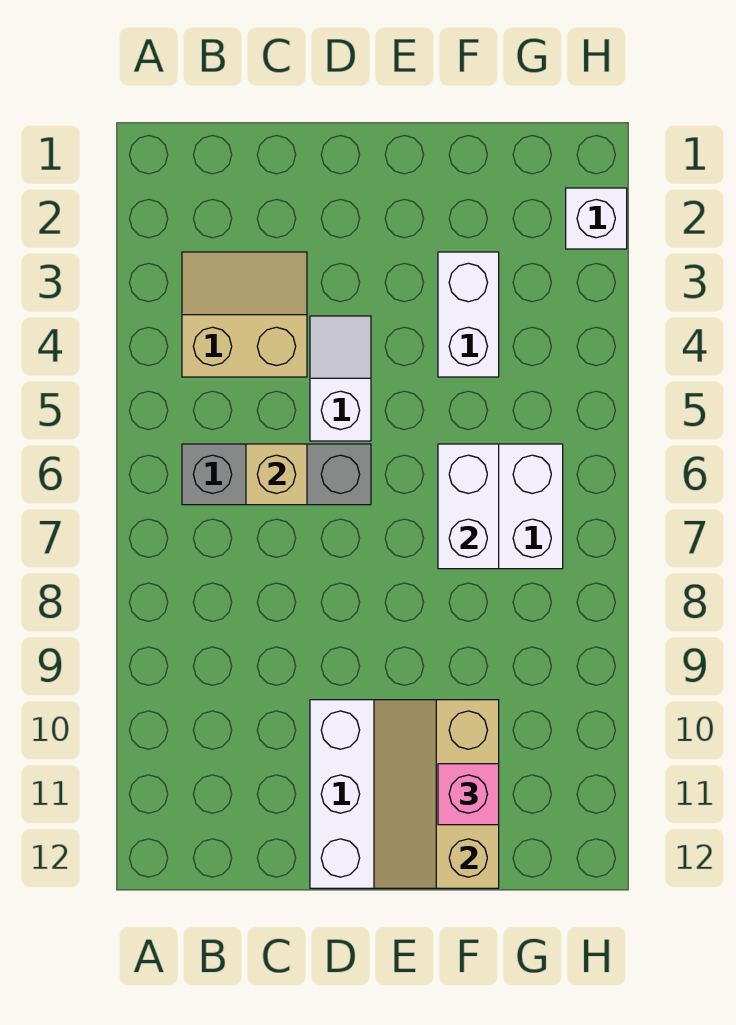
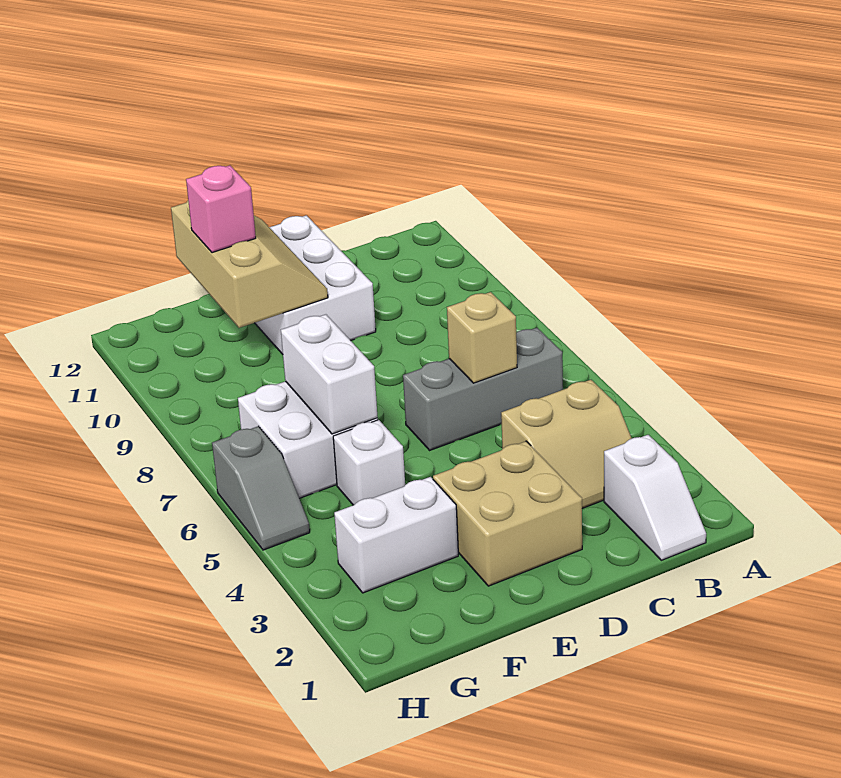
none -> tan 2x2 brick [433,441,582,586]
white 1x2 slope [310,316,371,441] -> white 1x2 slope moved to [604,435,706,560]
white 1x2 brick [438,252,499,377] -> white 1x2 brick turned to [334,477,458,593]
white 1x1 brick [566,188,627,249] -> white 1x1 brick moved to [333,420,405,505]
none -> grey 1x2 slope [212,426,310,550]

